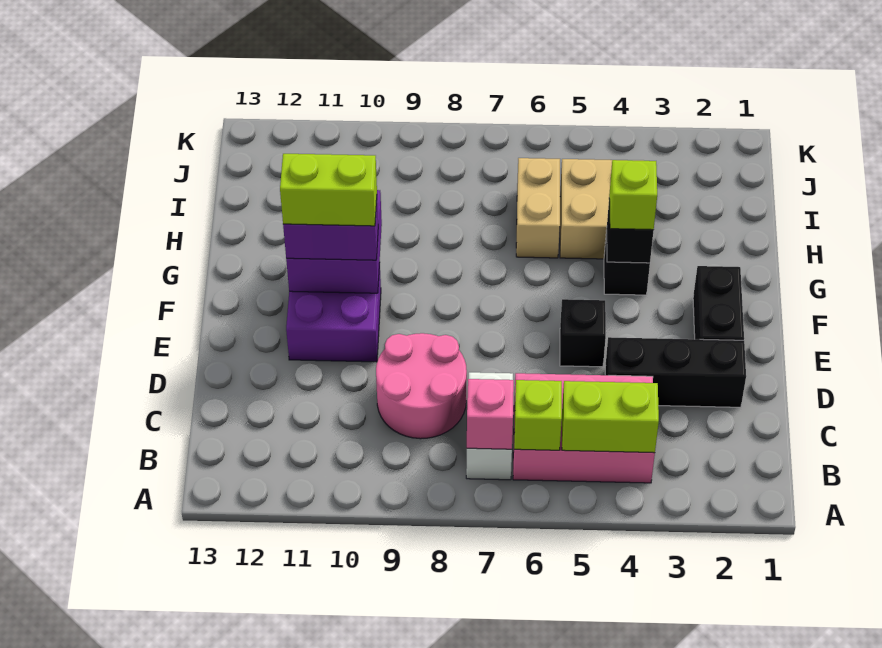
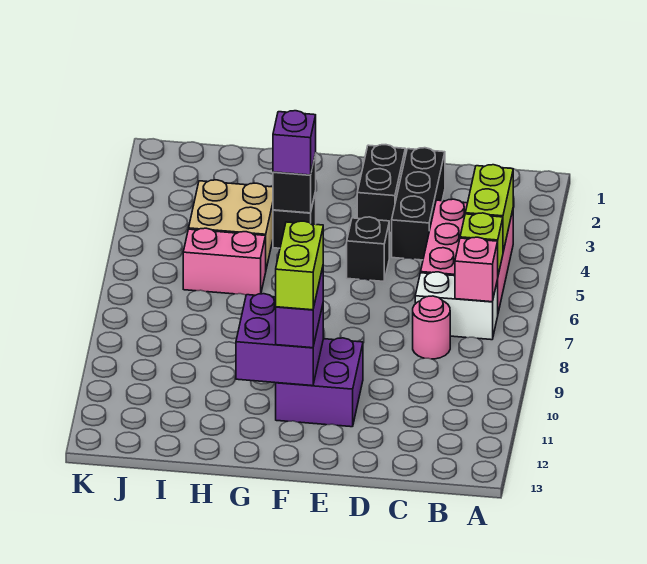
pink 2x2 round brick [376,333,467,439] -> pink 1x1 round brick [413,296,450,359]
black 1x2 brick [693,266,744,340] -> black 1x2 brick turned to [357,145,405,233]
lime 1x1 brick [609,160,657,230] -> purple 1x1 brick [273,111,316,175]
tan 1x2 brick [516,158,560,258] -> pink 1x2 brick [183,228,266,295]

